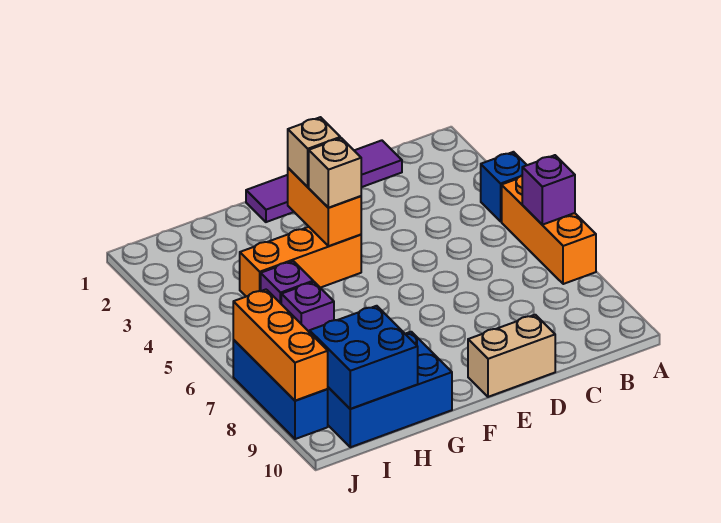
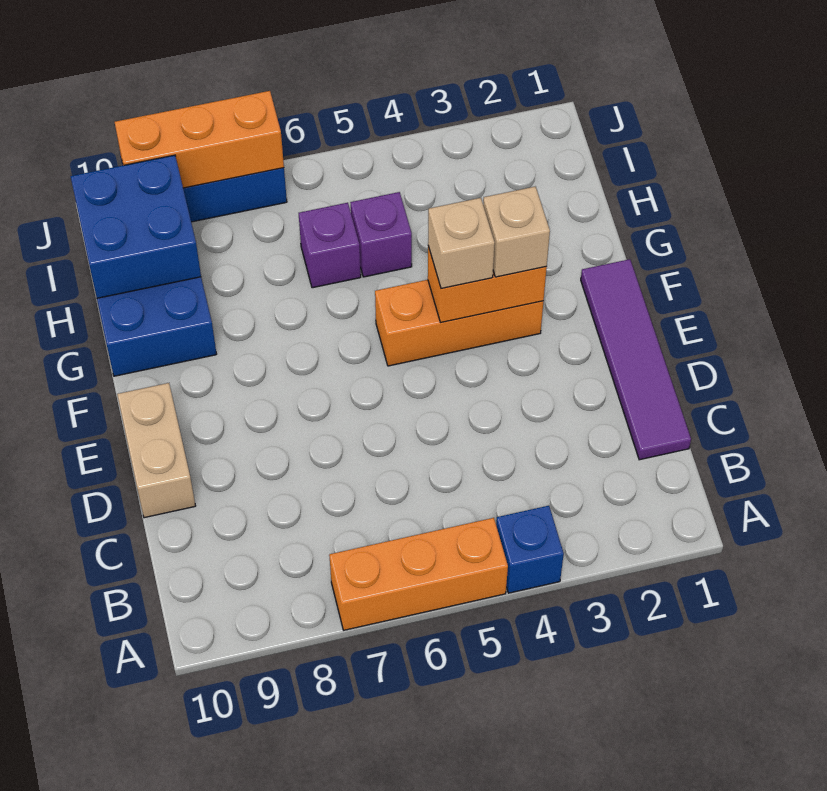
purple 1x1 brick [522,155,575,225] -> none
orange 1x3 brick [240,227,361,296] -> orange 1x3 brick turned to [375,280,543,366]

